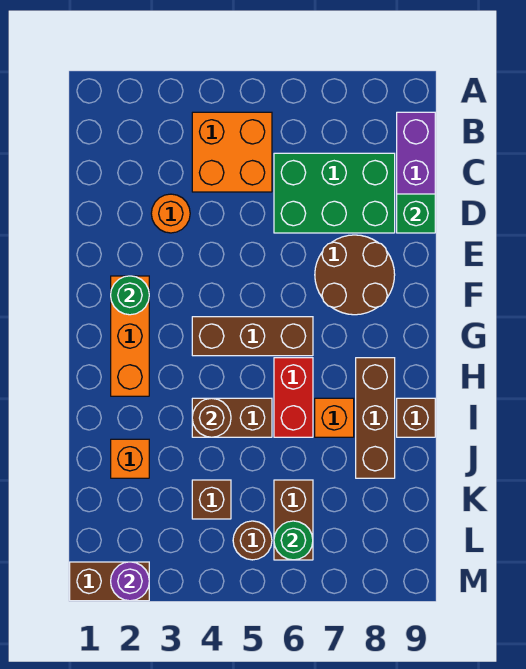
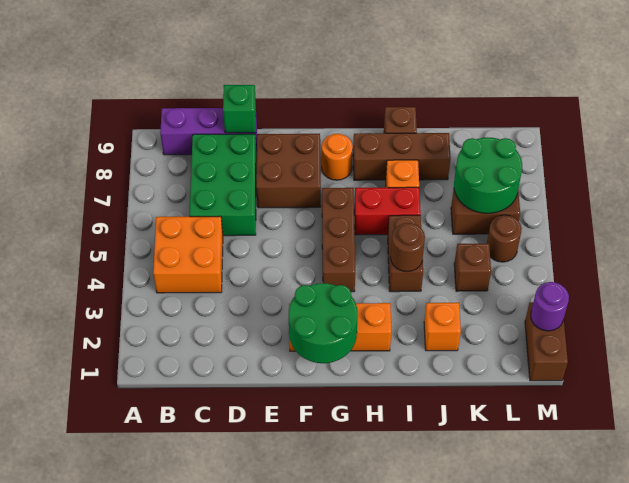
orange 1x1 round brick [151,194,190,233] -> orange 1x1 round brick moved to [322,134,353,180]
brown 2x2 round brick [315,235,395,315] -> brown 2x2 brick [256,134,321,208]
green 1x1 round brick [111,276,149,315] -> green 2x2 round brick [289,283,358,363]
green 1x1 round brick [274,521,313,560] -> green 2x2 round brick [454,137,522,213]

